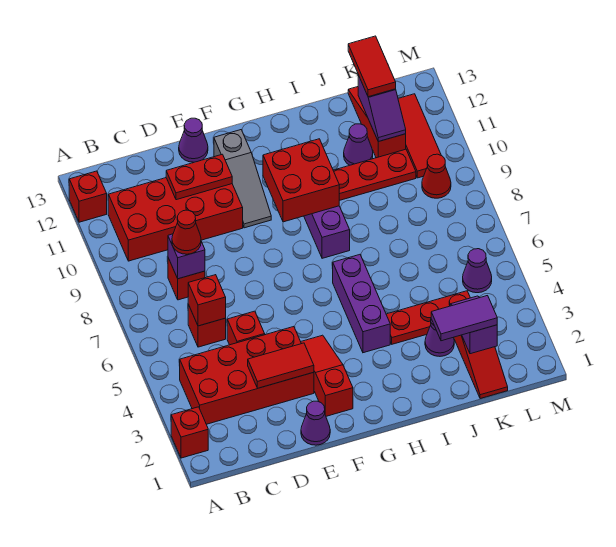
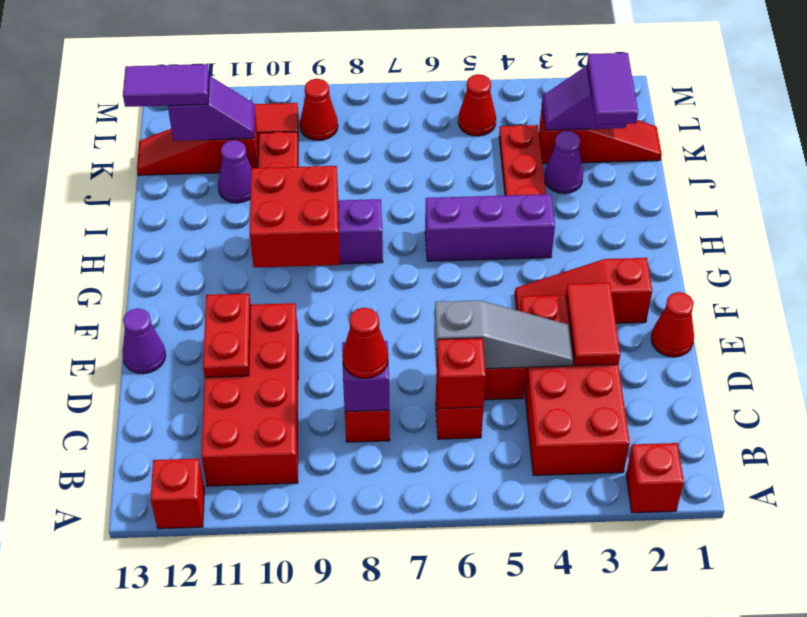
purple 1x1 cone [301,401,330,445] -> red 1x1 cone [651,292,694,357]
grey 1x3 slope [214,130,271,228] -> grey 1x3 slope moved to [434,300,573,370]
red 1x2 tile [348,36,396,97] -> purple 1x2 tile [123,64,209,107]
purple 1x1 cone [463,249,492,293] -> red 1x1 cone [458,74,496,136]

